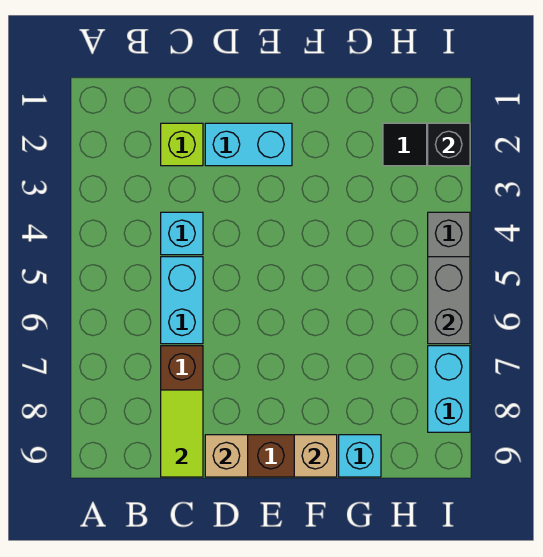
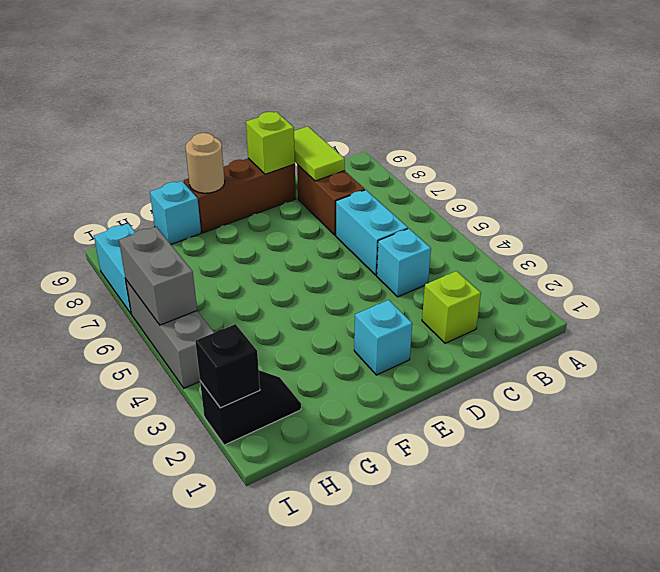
cyan 1x2 brick [205,123,292,166] -> cyan 1x1 brick [354,300,412,375]
tan 1x1 brick [205,435,248,477] -> lime 1x1 brick [246,112,295,174]
tan 1x1 brick [294,435,337,477] -> tan 1x1 round brick [186,133,225,193]

